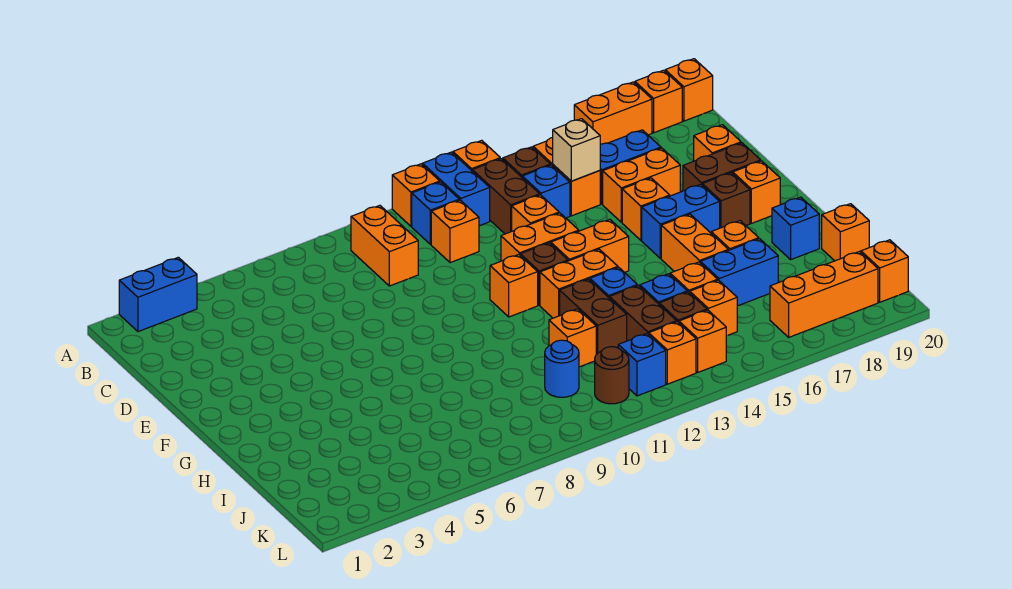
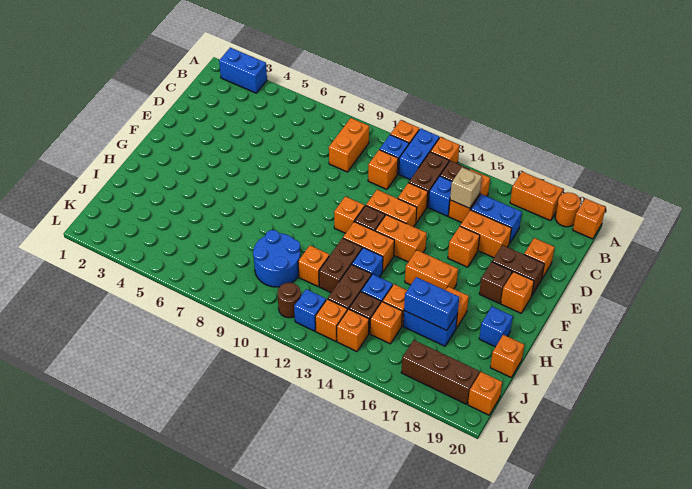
orange 1x1 brick [635,70,682,133] -> orange 1x1 round brick [555,192,581,227]
blue 1x2 brick [642,184,720,259] -> blue 1x2 brick moved to [404,277,459,330]
orange 1x2 brick [661,214,728,271] -> orange 1x2 brick turned to [405,250,458,290]
blue 1x1 round brick [545,340,579,397] -> blue 2x2 round brick [253,230,300,287]
orange 1x3 brick [770,252,878,337] -> brown 1x3 brick [401,340,480,404]

